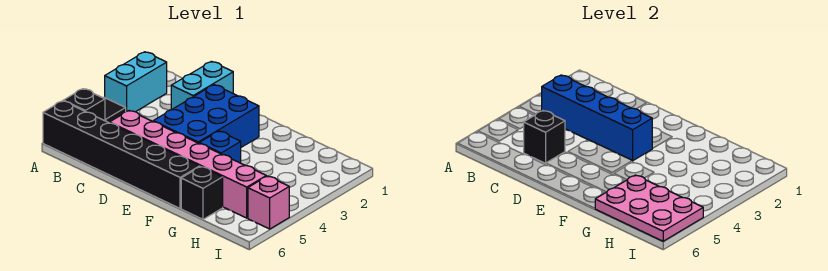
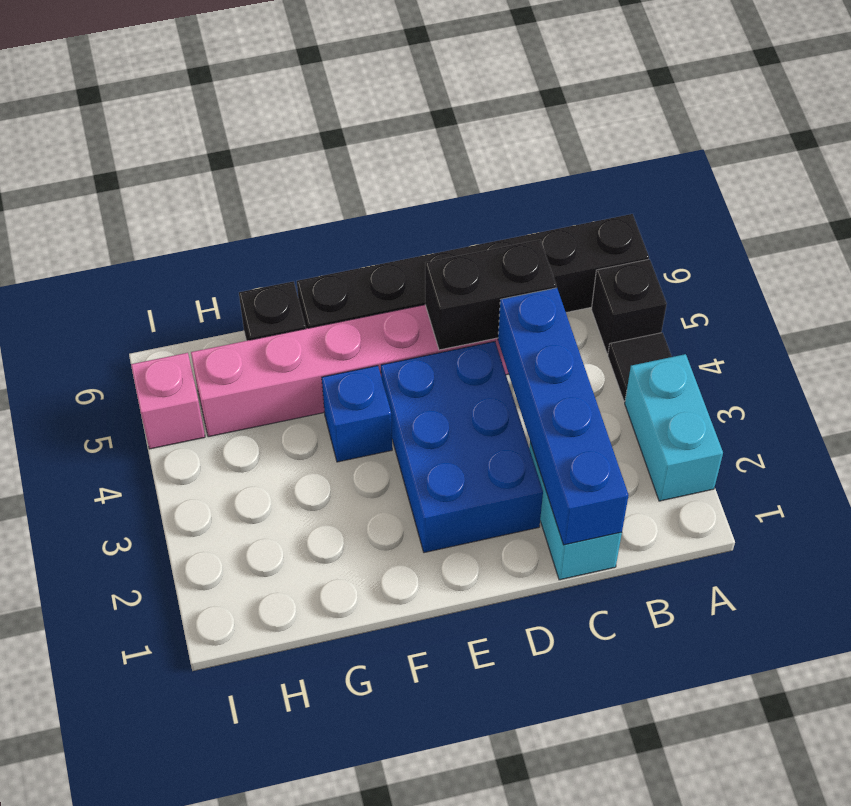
blue 1x4 brick [542,75,653,161] -> blue 1x4 brick turned to [498,288,629,545]
black 1x1 brick [524,111,565,163] -> black 1x2 brick [425,240,556,350]
pink 2x3 plate [595,175,703,241] -> none

